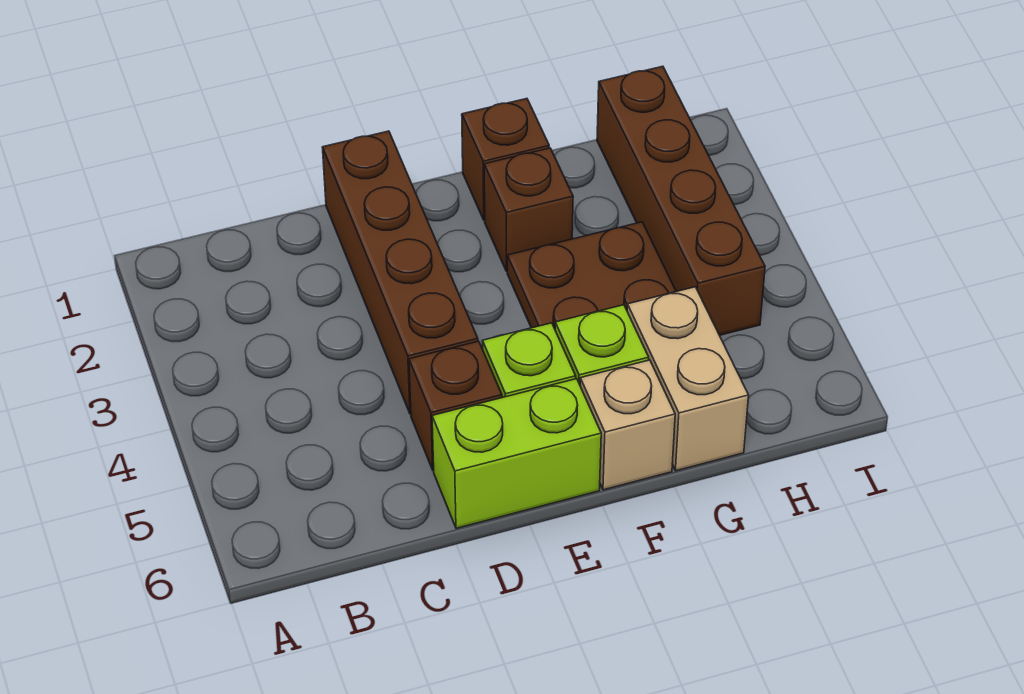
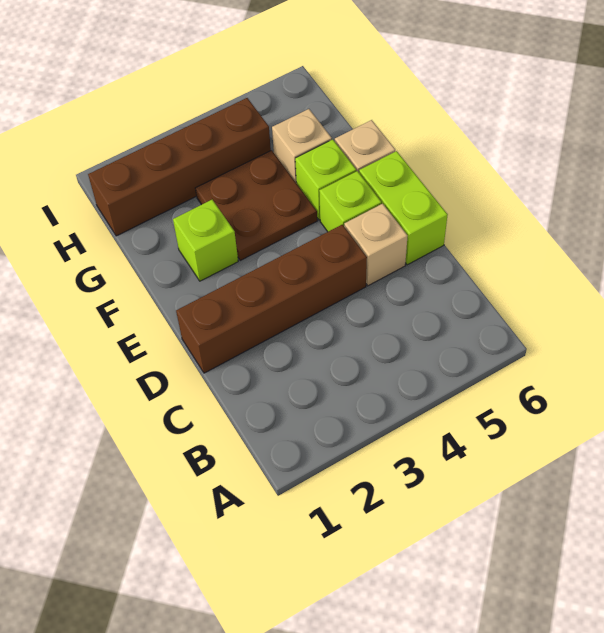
brown 1x1 brick [409,341,502,470] -> tan 1x1 brick [344,204,408,286]
brown 1x1 brick [462,99,549,220] -> none
brown 1x1 brick [484,148,573,271] -> lime 1x1 brick [173,200,238,281]
tan 1x2 brick [627,287,749,471] -> tan 1x1 brick [272,109,332,183]

